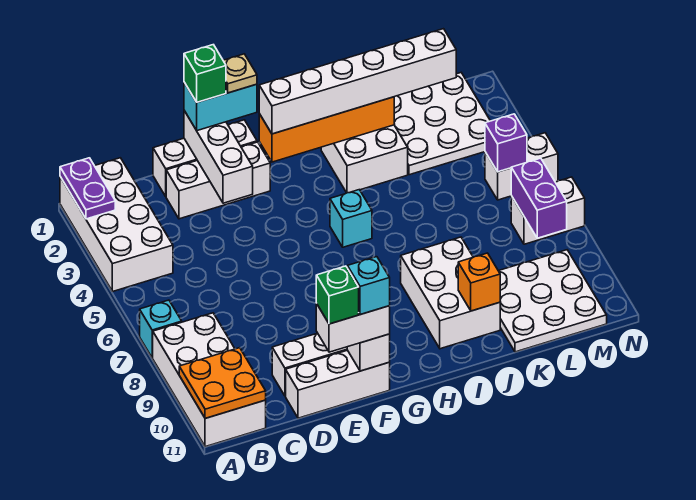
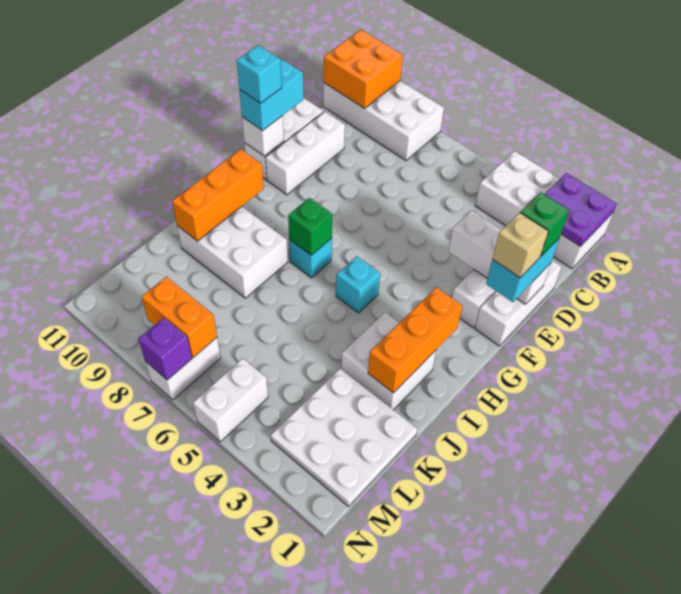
purple 1x2 plate [60,158,115,219] -> purple 2x2 plate [545,173,617,246]
cyan 1x1 brick [140,300,182,358] -> cyan 1x1 brick moved to [289,238,332,278]
orange 2x2 plate [179,348,266,418] -> orange 2x2 brick [324,29,403,108]
white 1x2 brick [316,304,390,352] -> cyan 1x2 brick [239,59,304,131]
green 1x1 brick [316,266,359,324] -> green 1x1 brick moved to [288,198,332,255]
tan 1x1 plate [223,54,257,93] -> tan 1x1 brick [493,213,548,278]
orange 1x4 brick [259,97,394,162] -> orange 1x3 brick [368,287,463,393]
white 1x6 brick [259,29,456,134] -> none
orange 1x1 brick [458,253,500,311] -> orange 1x3 brick [172,149,264,241]
white 3x3 plate [499,250,607,352] -> none
purple 1x1 brick [485,114,527,172] -> purple 1x1 brick moved to [138,318,192,380]
purple 1x2 brick [511,158,567,238] -> orange 1x2 brick [142,277,217,358]

